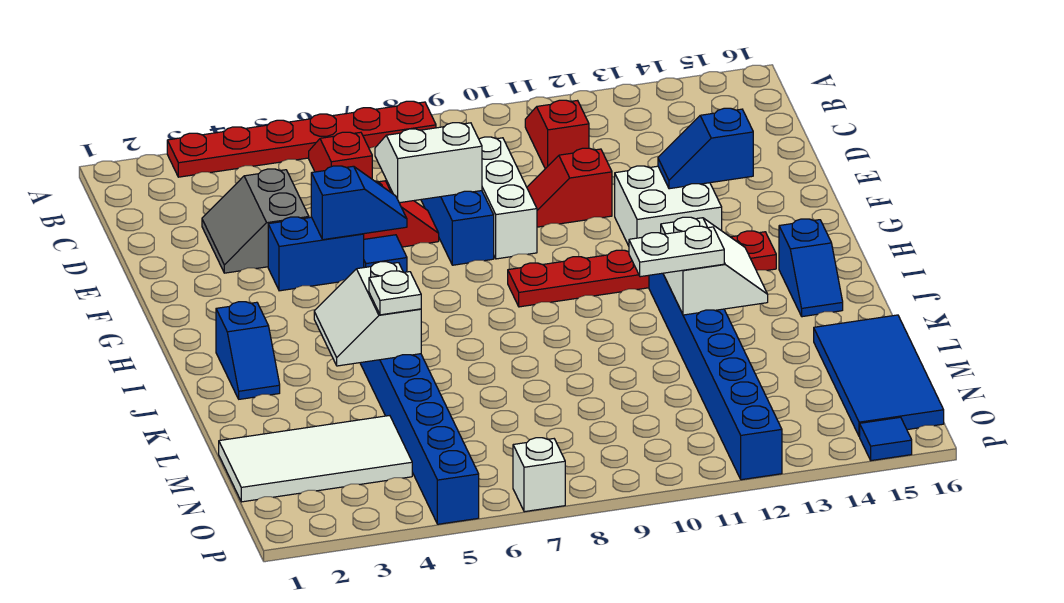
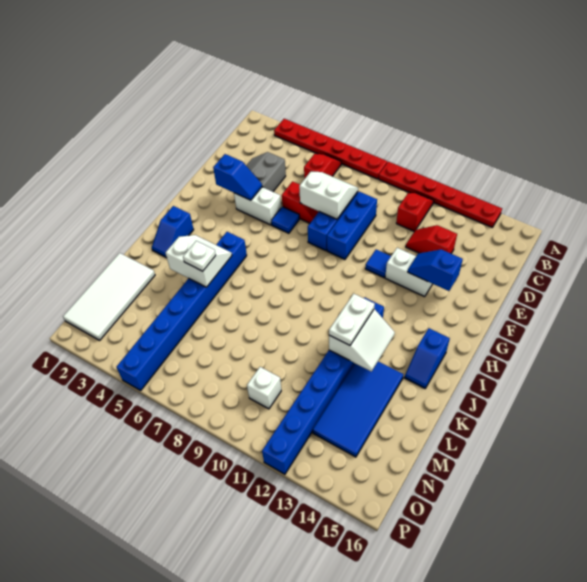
white 1x3 brick [479,137,537,259] -> blue 1x3 brick [327,191,377,259]
red 1x2 slope [527,148,612,227] -> red 1x2 slope moved to [406,225,457,253]
blue 1x2 brick [268,217,364,291] -> white 1x2 brick [234,187,281,225]
blue 1x2 slope [311,166,407,240] -> blue 1x2 slope moved to [213,154,262,200]
white 2x2 brick [615,166,722,246] -> white 1x2 brick [385,248,432,297]
red 1x6 plate [508,231,776,307] -> red 1x6 plate moved to [379,162,502,227]
white 2x2 slope [314,262,421,366] -> white 2x2 slope turned to [165,235,232,287]
white 1x2 plate [629,226,724,277] -> white 1x2 plate turned to [329,294,375,345]
blue 2x4 tile [814,315,944,437] -> blue 2x4 tile moved to [313,362,403,457]
white 2x4 tile [219,416,412,502] -> white 2x4 tile turned to [63,253,155,340]
white 1x1 brick [513,438,565,512] -> white 1x1 brick moved to [247,367,281,409]
blue 1x1 tile [860,417,912,461] -> blue 1x1 tile moved to [365,250,391,278]

